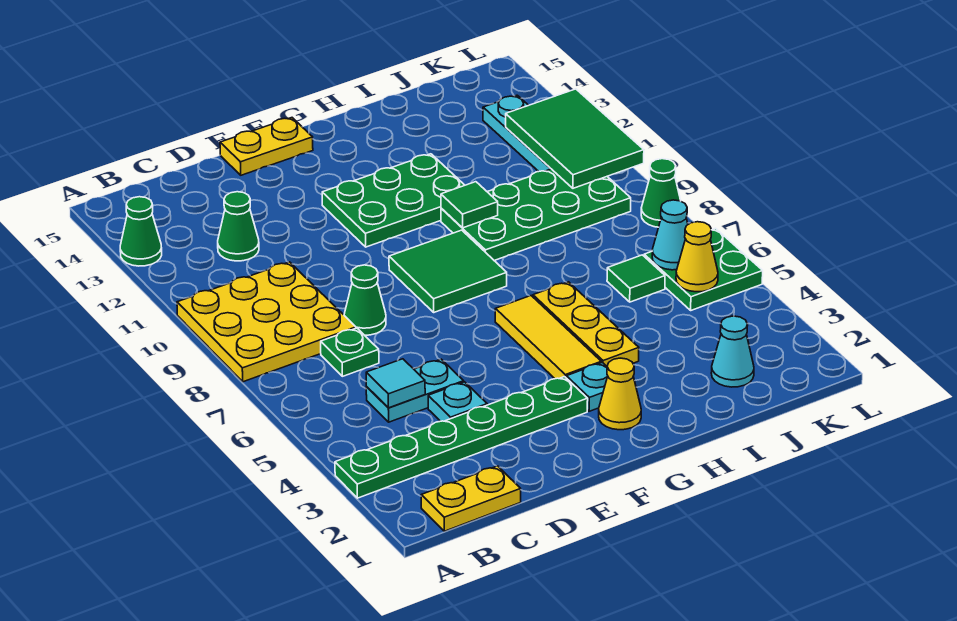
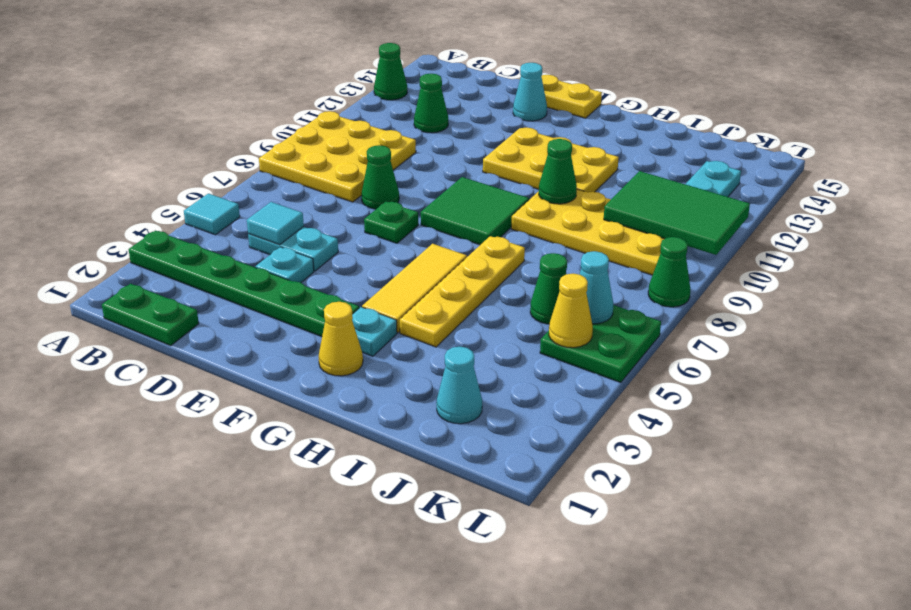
none -> cyan 1x1 tile [184,194,240,235]
yellow 1x2 plate [421,466,521,531] -> green 1x2 plate [102,284,199,346]
green 1x1 plate [321,328,379,376] -> green 1x1 plate moved to [364,202,418,243]
none -> cyan 1x1 cone [513,63,547,121]
green 2x3 plate [322,154,465,247] -> yellow 2x3 plate [483,127,619,192]
yellow 1x3 plate [533,282,639,366] -> yellow 1x4 plate [400,236,525,347]
green 2x4 plate [441,169,631,261] -> yellow 2x4 plate [511,189,664,275]
green 1x1 tile [441,182,498,228] -> green 1x1 cone [539,139,577,204]
green 1x1 tile [607,255,665,302] -> green 1x1 cone [530,253,567,324]
green 2x3 tile [506,89,644,188] -> green 2x3 tile turned to [604,171,750,255]

